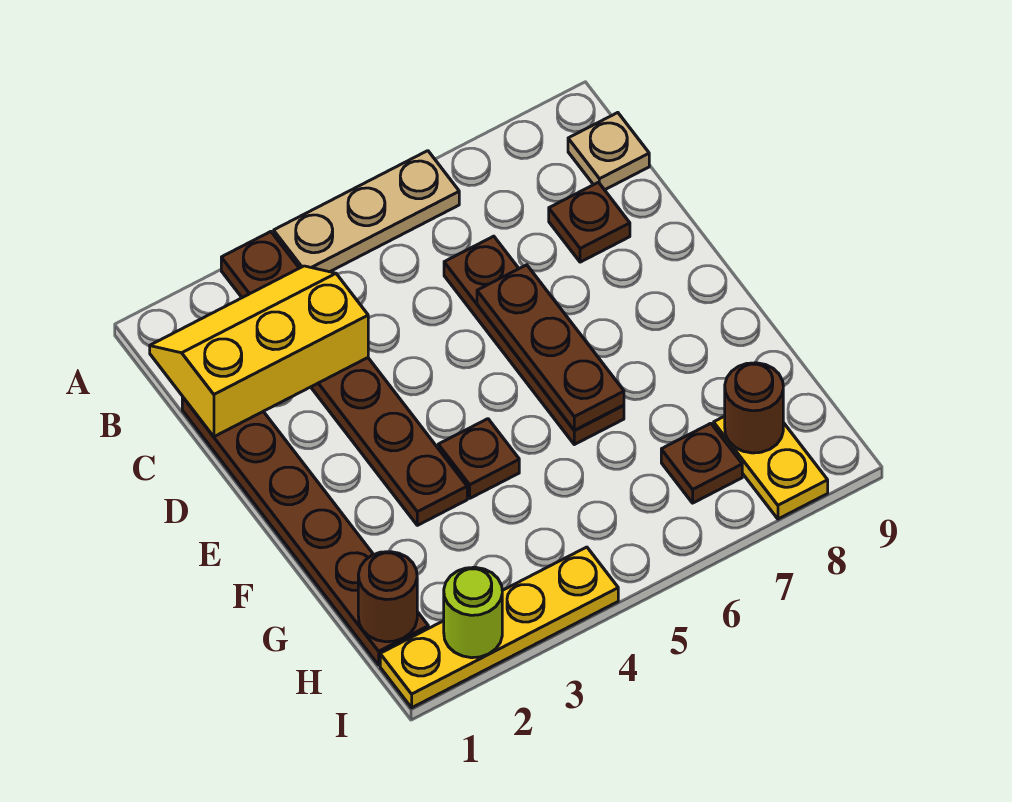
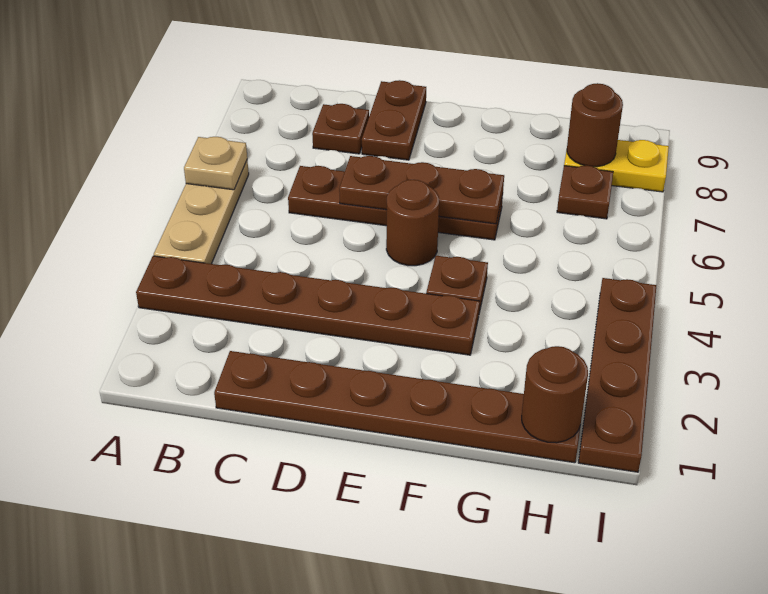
yellow 2x3 slope [150,266,368,437] -> none
tan 1x1 plate [568,113,649,190] -> tan 1x1 plate moved to [184,137,247,190]
none -> brown 1x2 plate [362,80,426,160]
none -> brown 1x1 round brick [386,180,439,266]
yellow 1x4 plate [380,547,618,708] -> brown 1x4 plate [578,278,656,472]
lime 1x1 round brick [444,567,502,658] -> none

